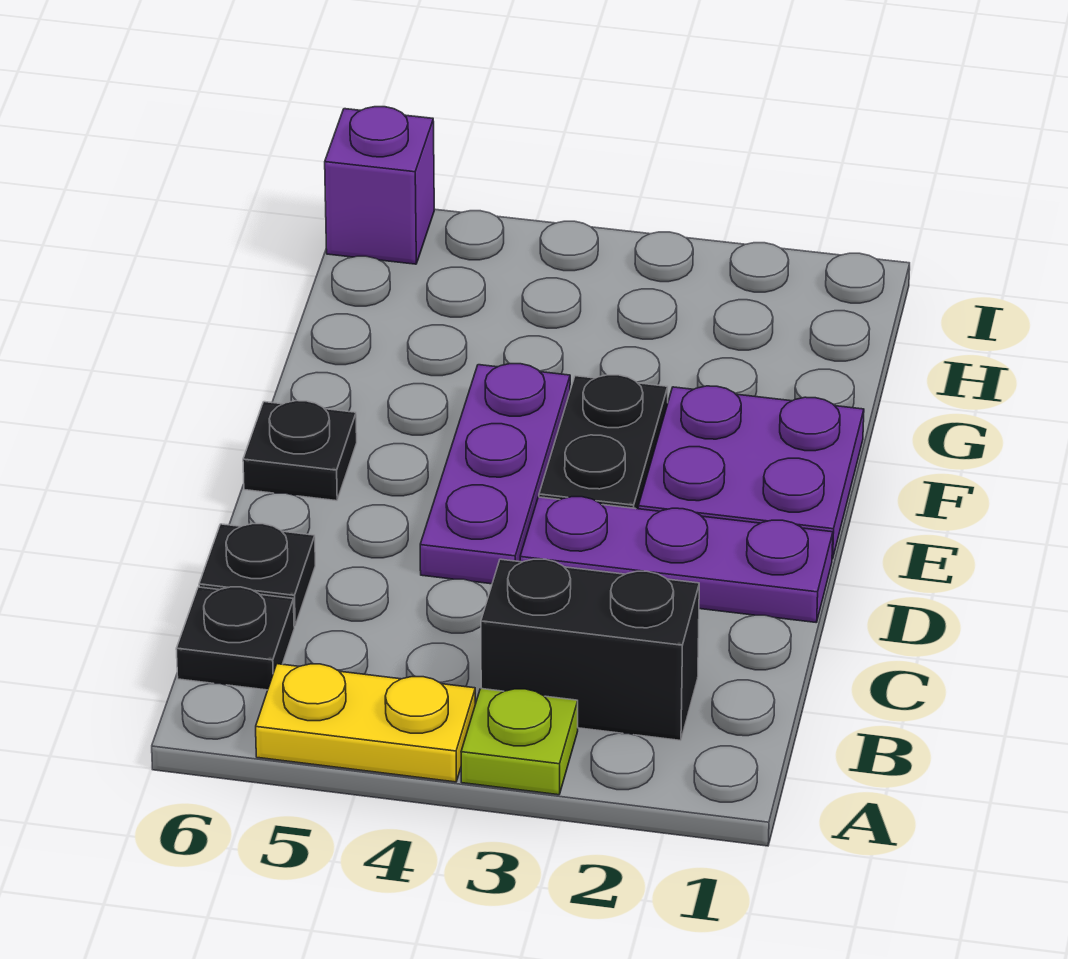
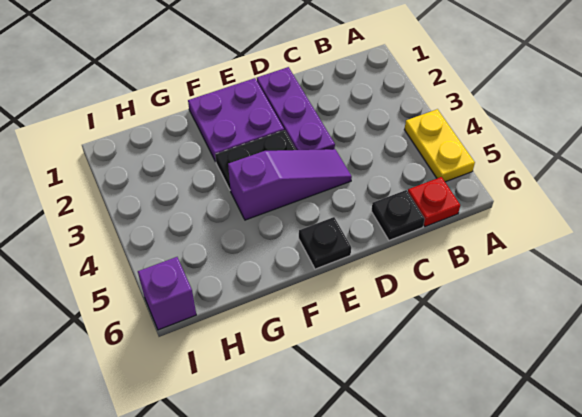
lime 1x1 plate [461,689,578,795] -> none
black 1x2 brick [481,559,699,741] -> none
black 1x1 plate [176,587,294,690] -> red 1x1 plate [408,177,460,227]
purple 1x3 plate [420,364,570,584] -> purple 1x3 slope [228,149,352,220]

